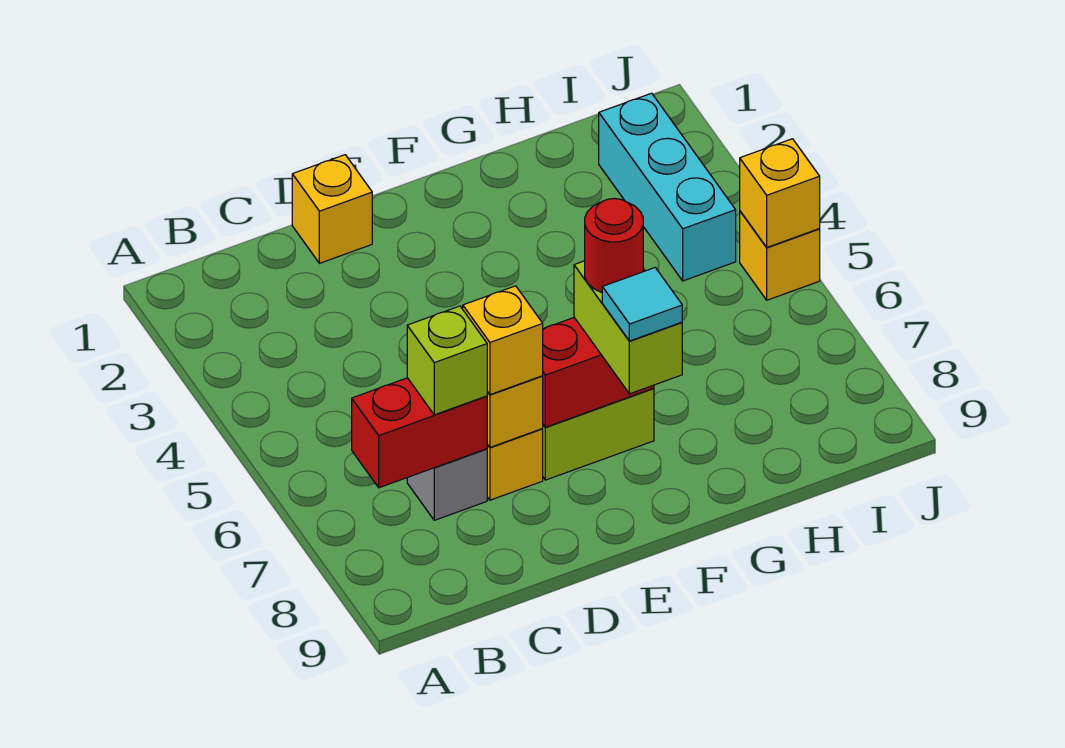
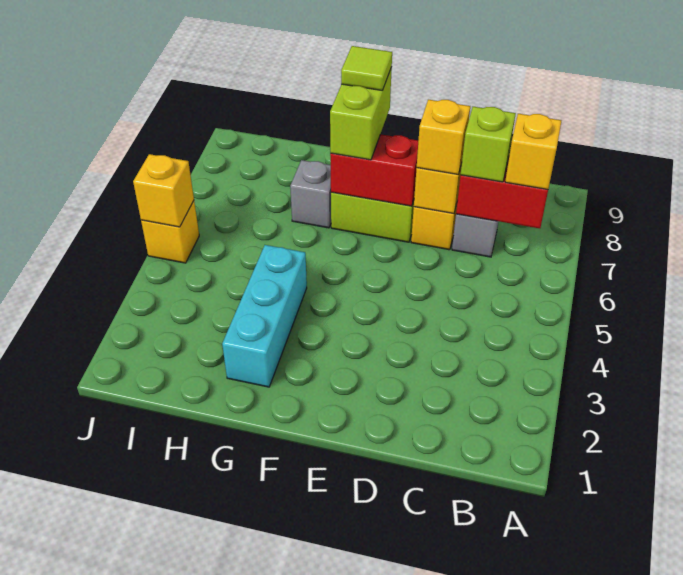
yellow 1x1 brick [292,155,372,263] -> yellow 1x1 brick moved to [505,114,561,190]
red 1x1 round brick [585,199,643,292] -> none
cyan 1x1 tile [602,268,682,341] -> lime 1x1 tile [341,46,392,91]
none -> grey 1x1 brick [290,160,331,228]
cyan 1x3 brick [599,93,736,281] -> cyan 1x3 brick moved to [222,245,307,387]

